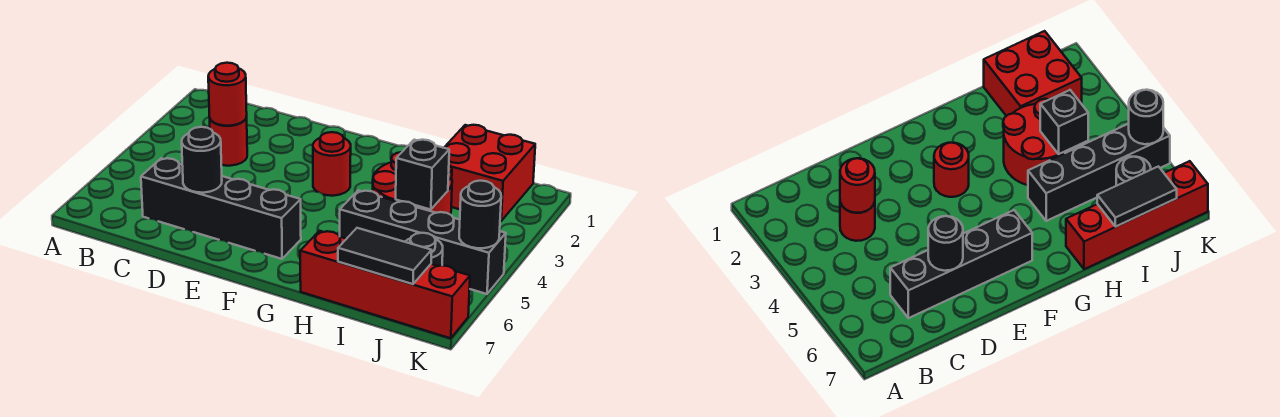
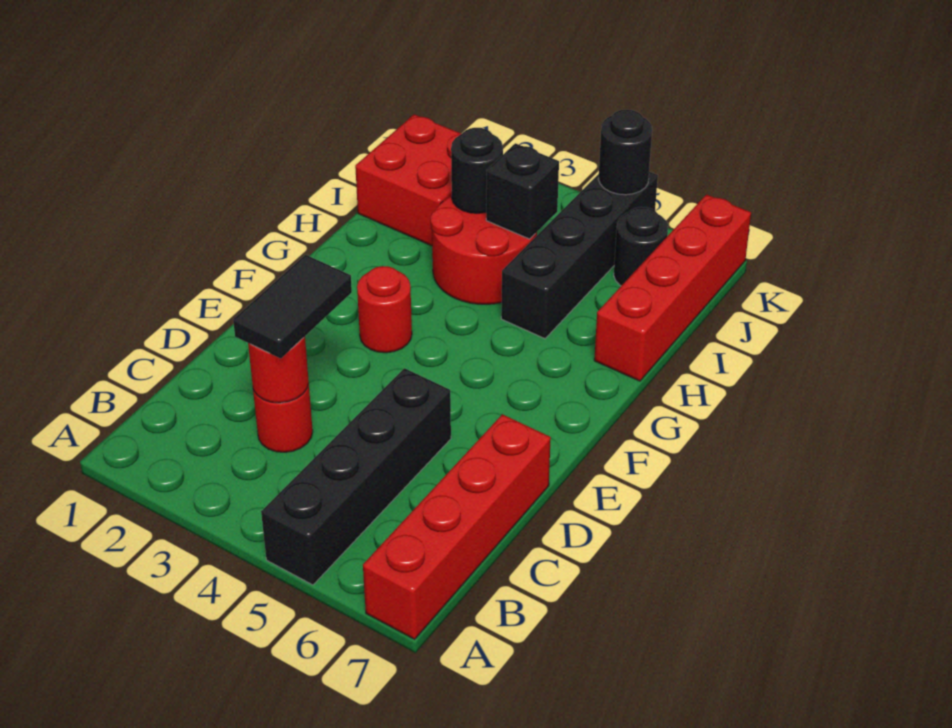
none -> red 1x4 brick [363,414,551,639]
black 1x4 brick [141,158,301,259] -> black 1x4 brick moved to [261,368,451,585]
black 1x1 round brick [182,127,222,193] -> black 1x1 round brick moved to [451,128,503,213]
black 1x2 tile [338,228,432,284] -> black 1x2 tile moved to [233,255,352,358]

